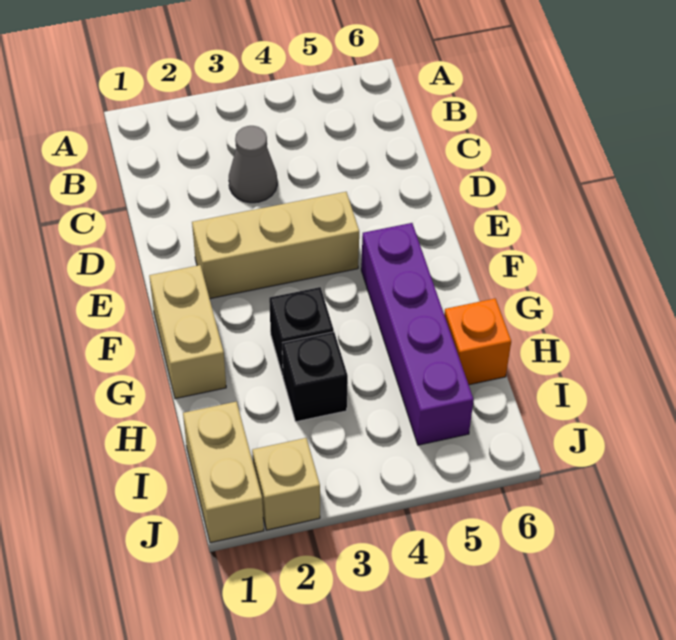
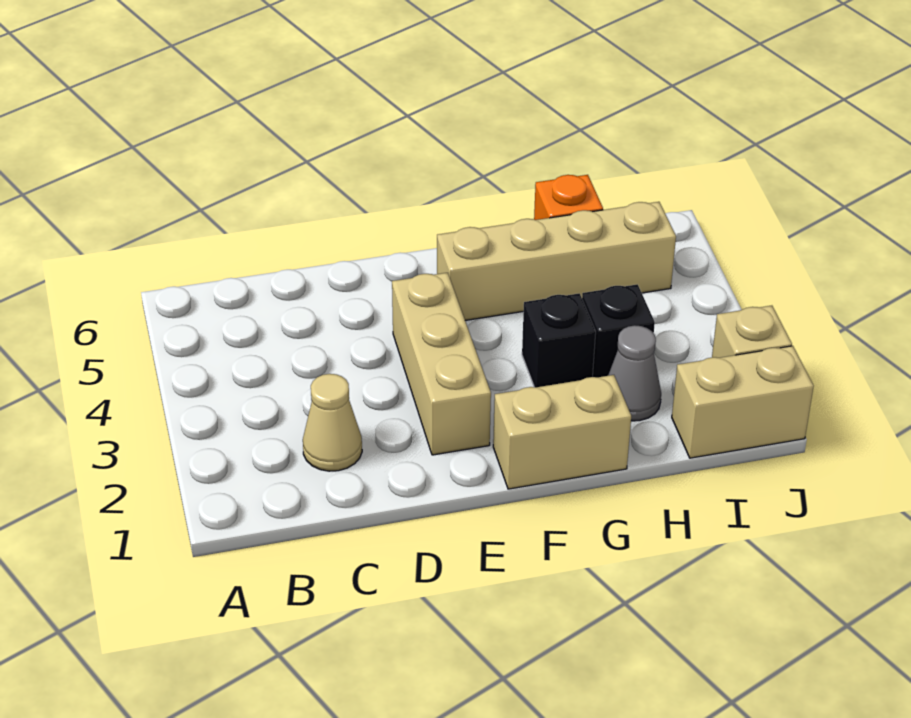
none -> tan 1x1 cone [303,374,362,471]
grey 1x1 cone [229,126,277,203] -> grey 1x1 cone moved to [608,325,661,421]
purple 1x4 brick [361,223,474,445] -> tan 1x4 brick [437,202,676,320]

